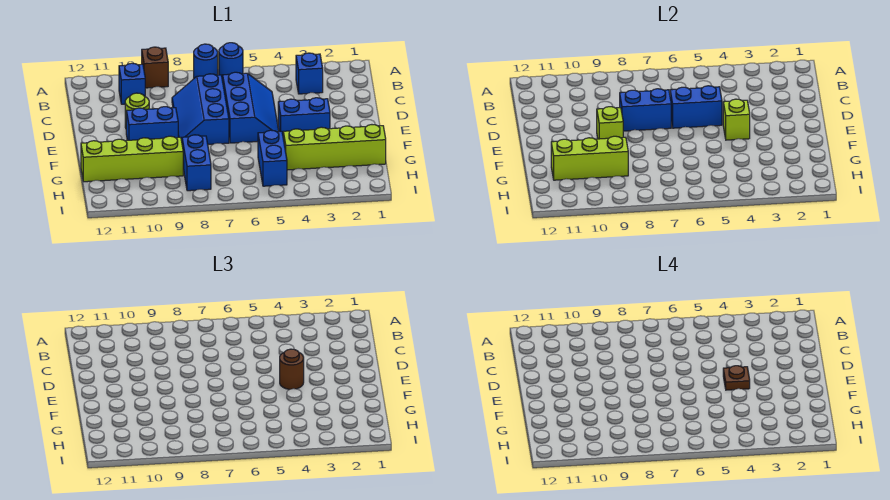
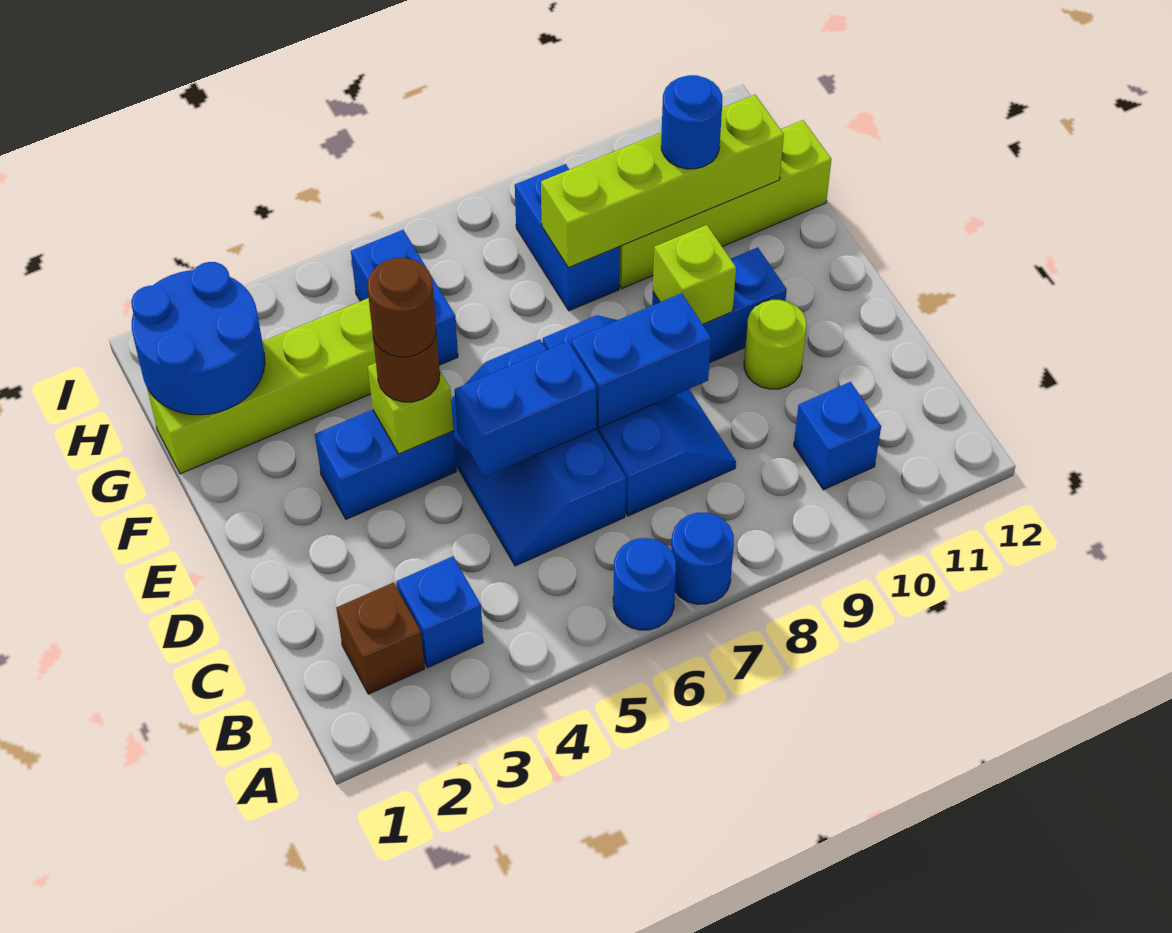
brown 1x1 brick [142,47,168,88] -> brown 1x1 brick moved to [336,583,425,694]
brown 1x1 plate [723,366,750,390] -> brown 1x1 round brick [368,258,436,357]
none -> blue 2x2 round brick [131,262,265,415]
lime 1x3 brick [551,136,628,180] -> lime 1x4 brick [541,95,784,268]
none -> blue 1x1 round brick [661,75,722,169]

